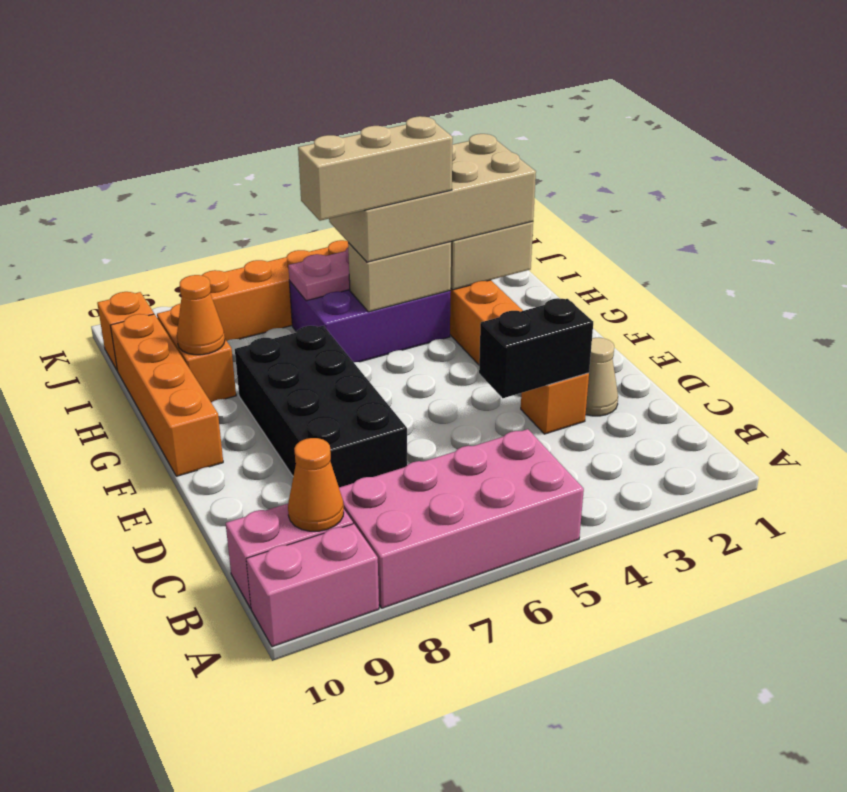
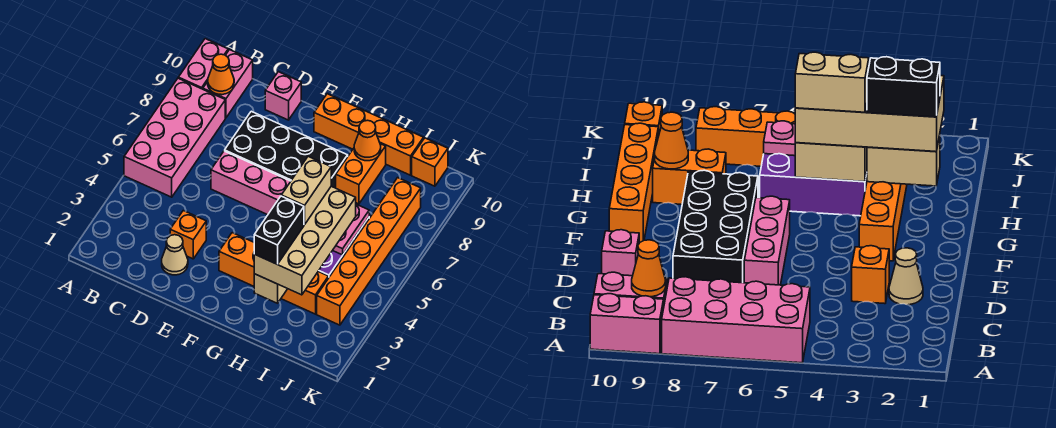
black 1x2 brick [479,298,593,398] -> black 1x2 brick moved to [254,196,304,264]
none -> pink 1x3 brick [211,151,291,215]
none -> pink 1x1 brick [265,72,301,120]
tan 1x3 brick [298,116,453,221] -> tan 1x2 brick [281,156,331,225]
orange 1x2 brick [157,303,236,402] -> orange 1x2 brick turned to [336,144,386,204]

